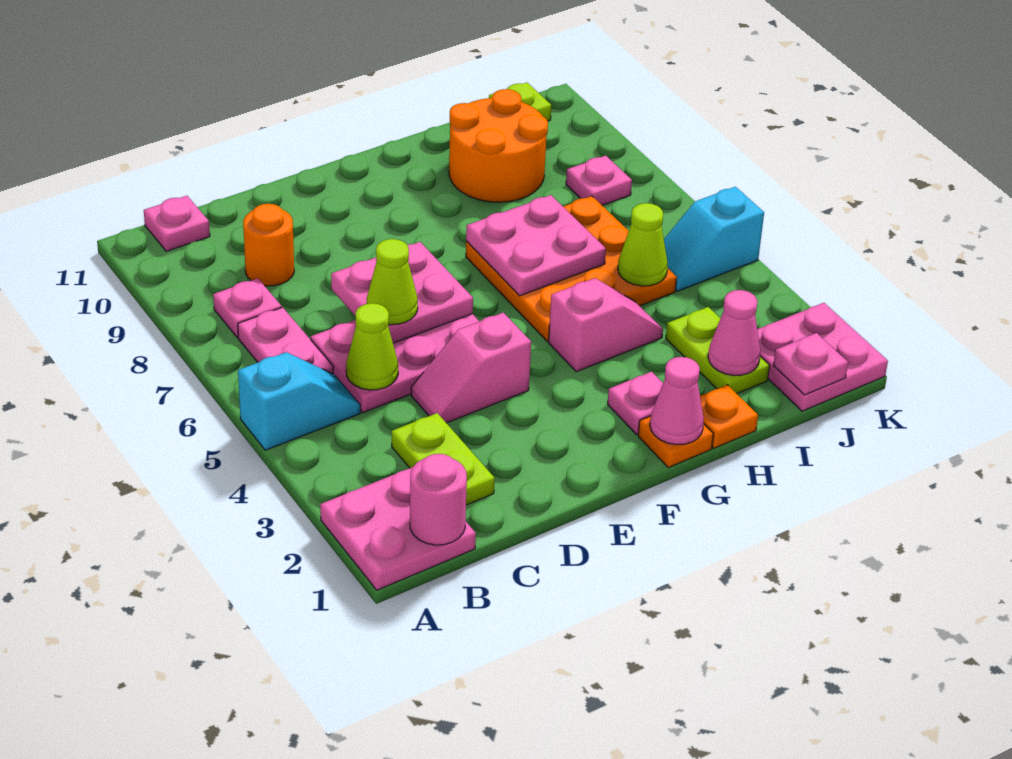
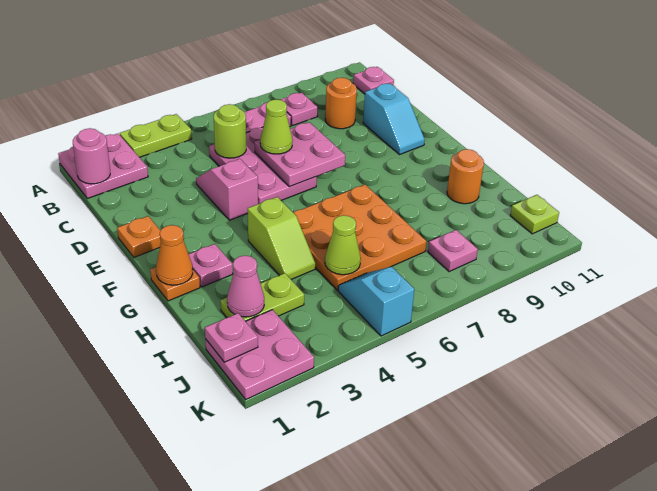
cyan 1x2 slope [238,352,360,450] -> cyan 1x2 slope moved to [363,83,425,154]
lime 1x2 plate [392,413,495,505] -> lime 1x2 plate moved to [120,114,192,157]
lime 1x1 cone [346,303,398,390] -> lime 1x1 round brick [214,104,246,158]
pink 1x1 cone [650,357,704,445] -> orange 1x1 cone [156,225,193,285]
pink 1x2 slope [549,278,663,372] -> lime 1x2 slope [248,197,315,279]
pink 2x2 plate [466,195,606,296] -> none
orange 1x1 plate [700,385,758,448] -> orange 1x1 plate moved to [117,216,161,257]
orange 2x2 round brick [449,89,548,202] -> orange 1x1 round brick [447,149,484,204]

